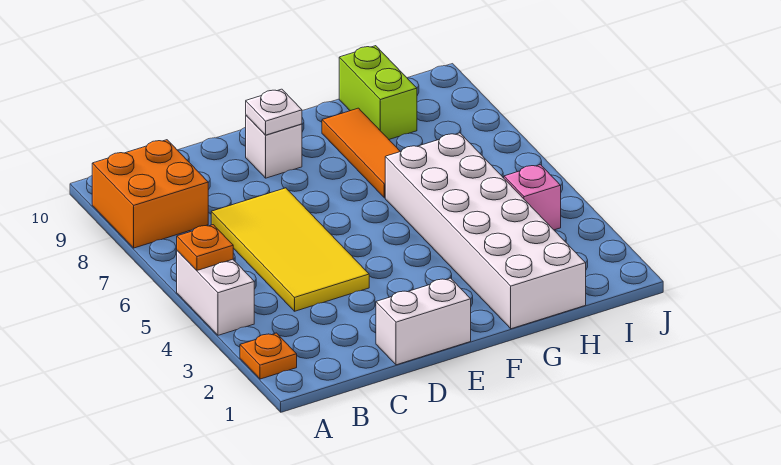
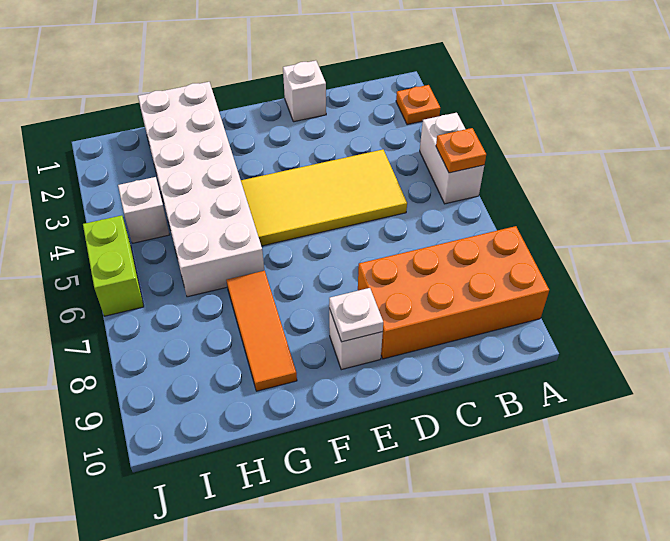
orange 2x2 brick [92,140,208,248] -> orange 2x4 brick [358,226,549,359]
yellow 2x4 tile [211,188,369,311] -> yellow 2x4 tile turned to [241,149,407,246]
white 1x2 brick [376,278,471,365] -> white 1x1 brick [283,60,326,122]
lime 1x2 brick [339,46,417,139] -> lime 1x2 brick moved to [83,215,144,316]
pink 1x1 brick [504,165,561,230] -> white 1x1 brick [118,177,169,243]

